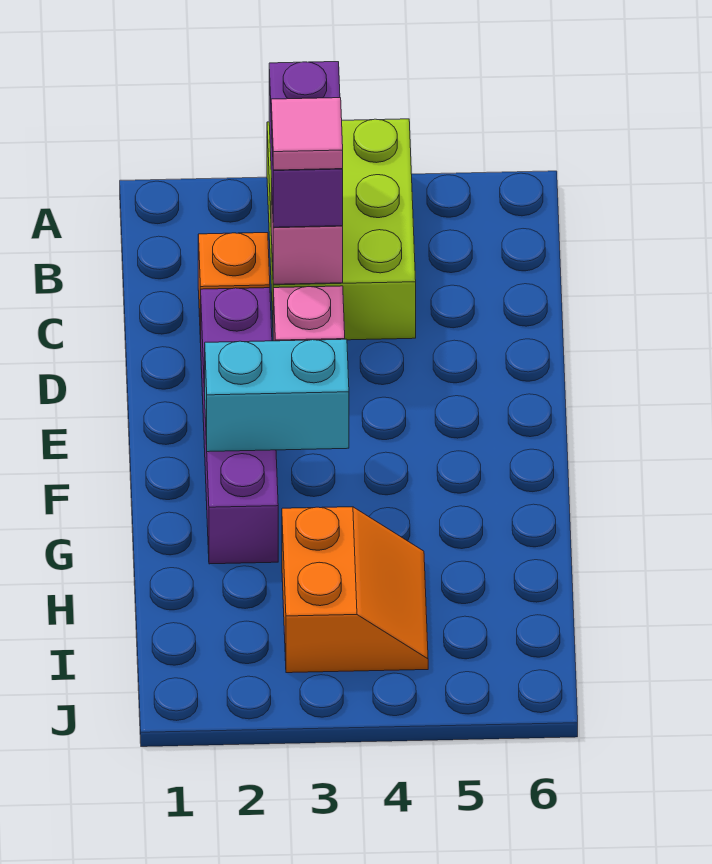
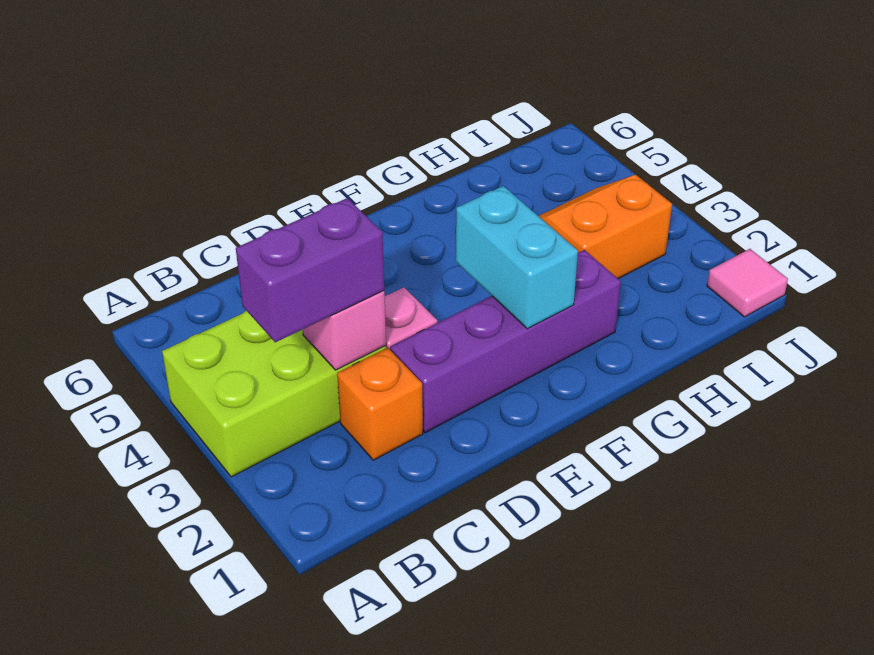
pink 1x1 tile [271,98,343,170] -> pink 1x1 tile moved to [707,249,788,317]

